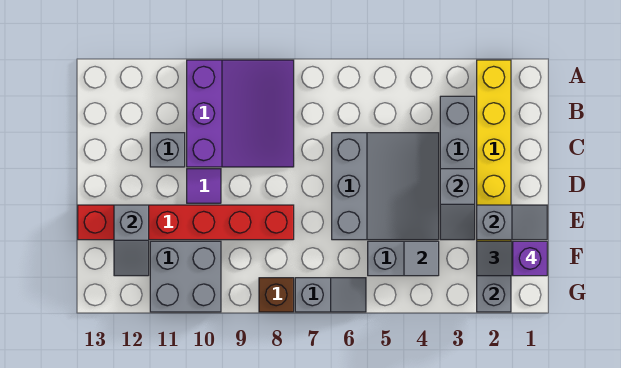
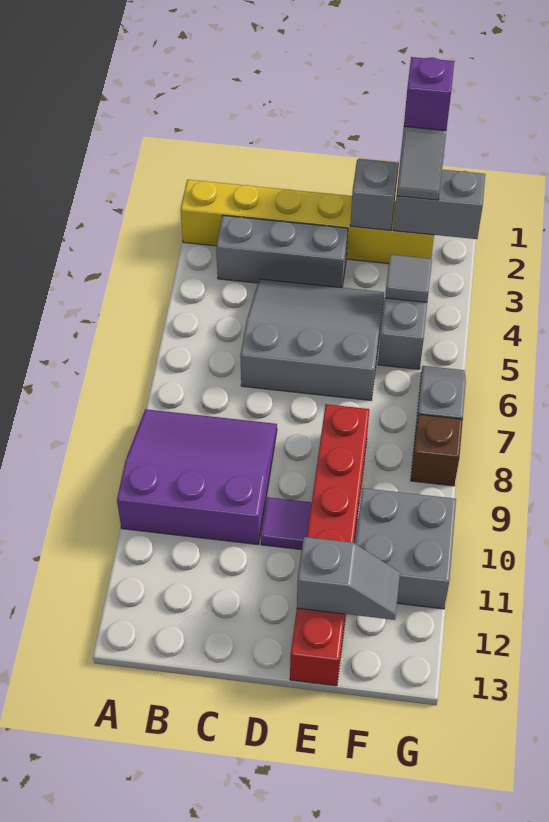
grey 1x1 brick [150,133,185,167] -> none
grey 1x2 slope [440,169,475,240] -> none

